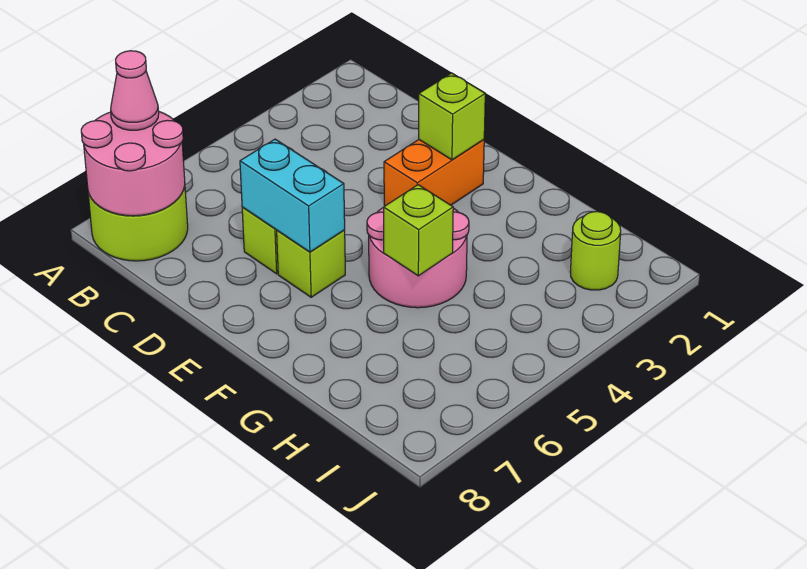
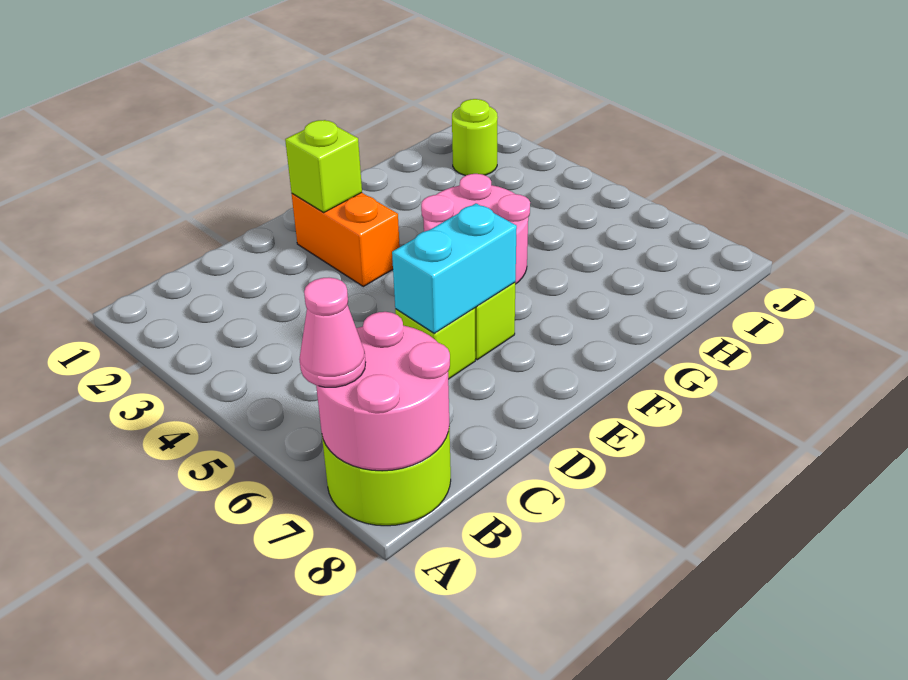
lime 1x1 brick [384,185,453,276] -> none

